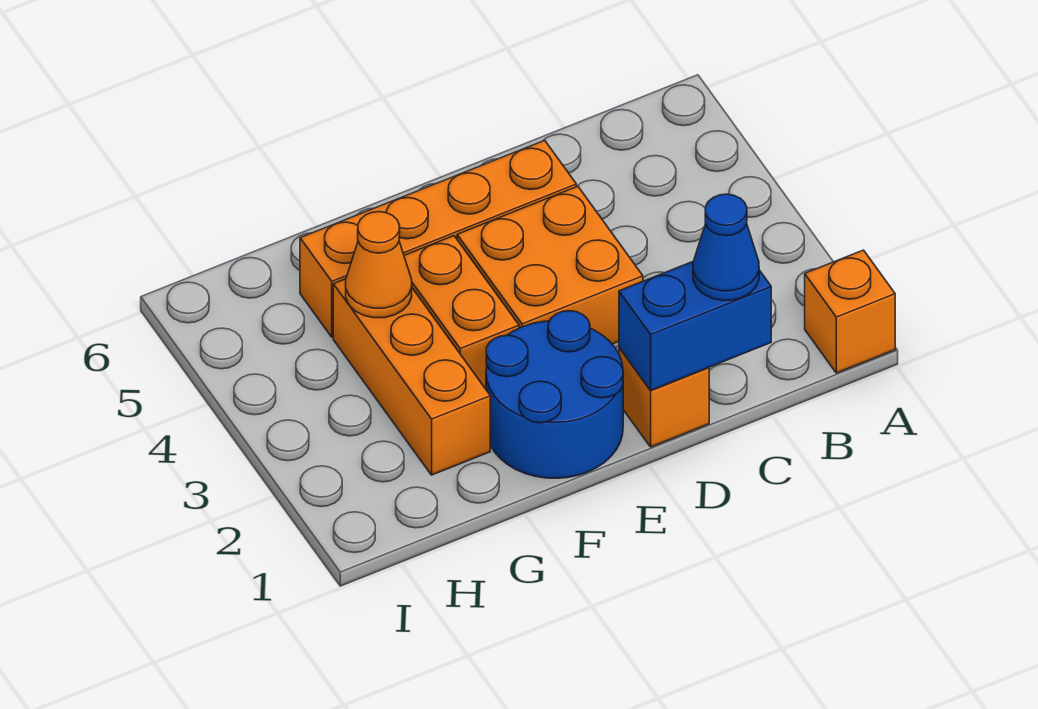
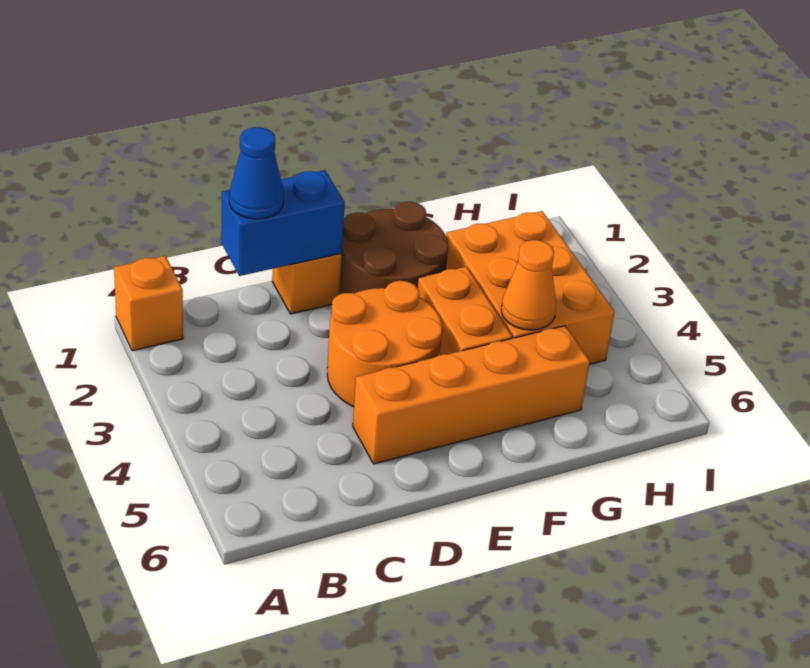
orange 2x2 brick [457,186,643,344] -> orange 2x2 round brick [327,281,442,407]
blue 2x2 round brick [486,311,623,478] -> brown 2x2 round brick [339,202,448,294]
orange 1x3 brick [333,279,490,475] -> orange 2x3 brick [446,211,615,364]

